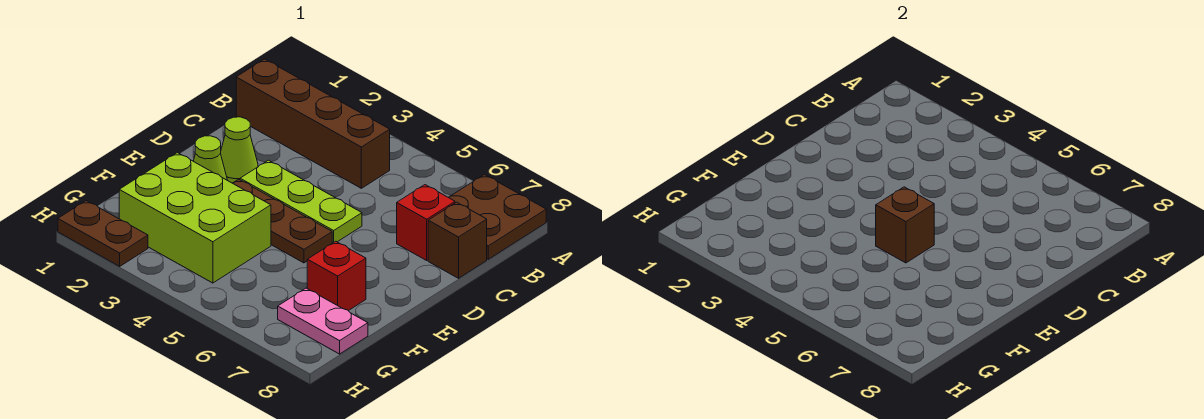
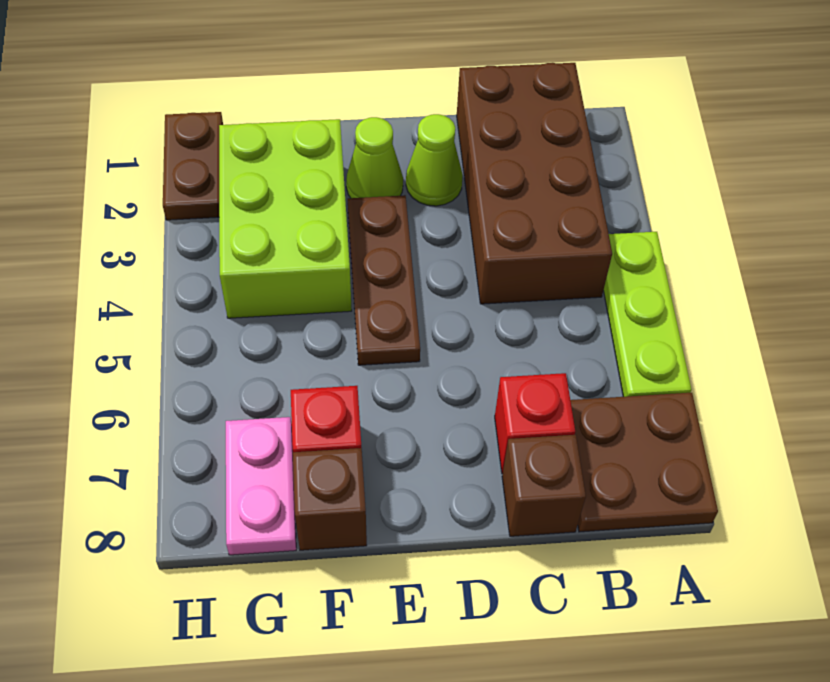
brown 1x4 brick [236,59,390,188] -> brown 2x4 brick [457,63,612,304]
lime 1x3 plate [240,160,362,243] -> lime 1x3 plate moved to [603,232,692,397]
brown 1x1 brick [876,187,934,263] -> brown 1x1 brick moved to [293,448,367,550]

